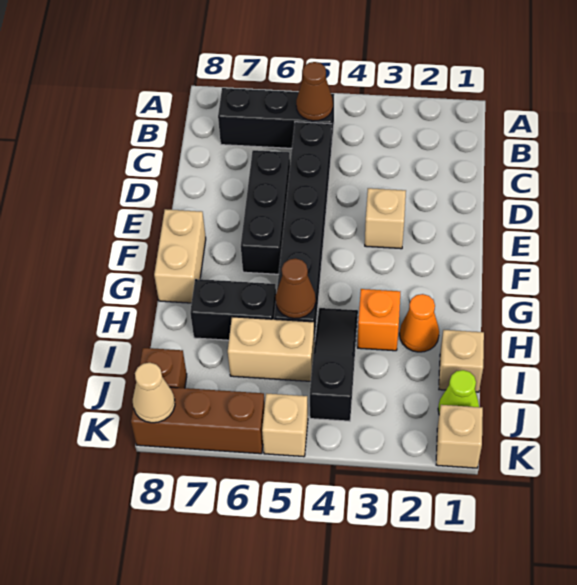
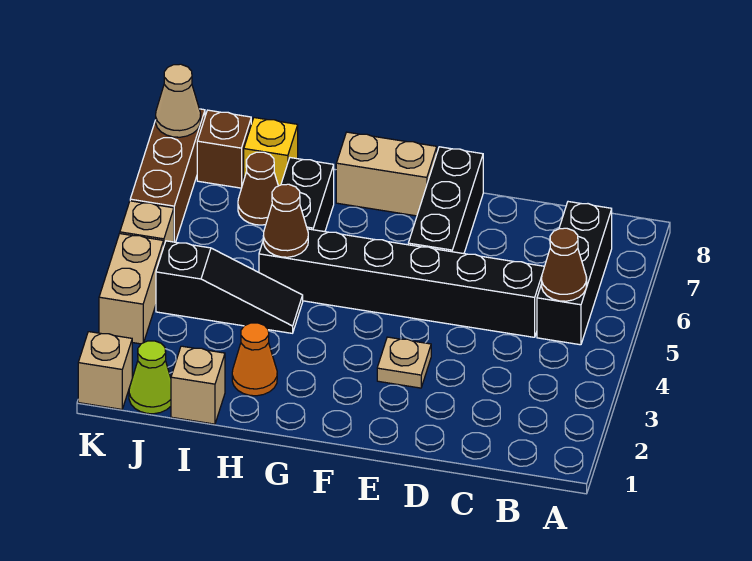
black 1x3 brick [241,150,290,274] -> black 1x3 brick turned to [408,147,483,254]
tan 1x1 brick [365,188,406,249] -> tan 1x1 plate [377,337,431,388]
orange 1x1 brick [358,289,400,351] -> none
tan 1x2 brick [228,317,314,381] -> tan 1x2 brick moved to [99,234,164,344]
none -> brown 1x1 cone [238,152,278,225]
none -> yellow 1x1 brick [244,118,298,186]

